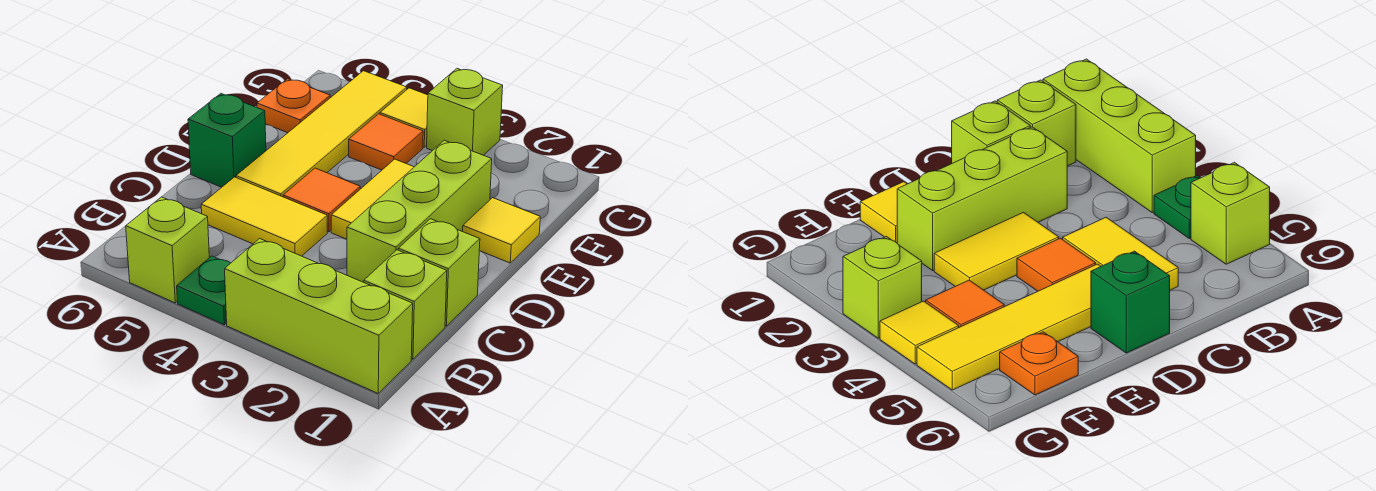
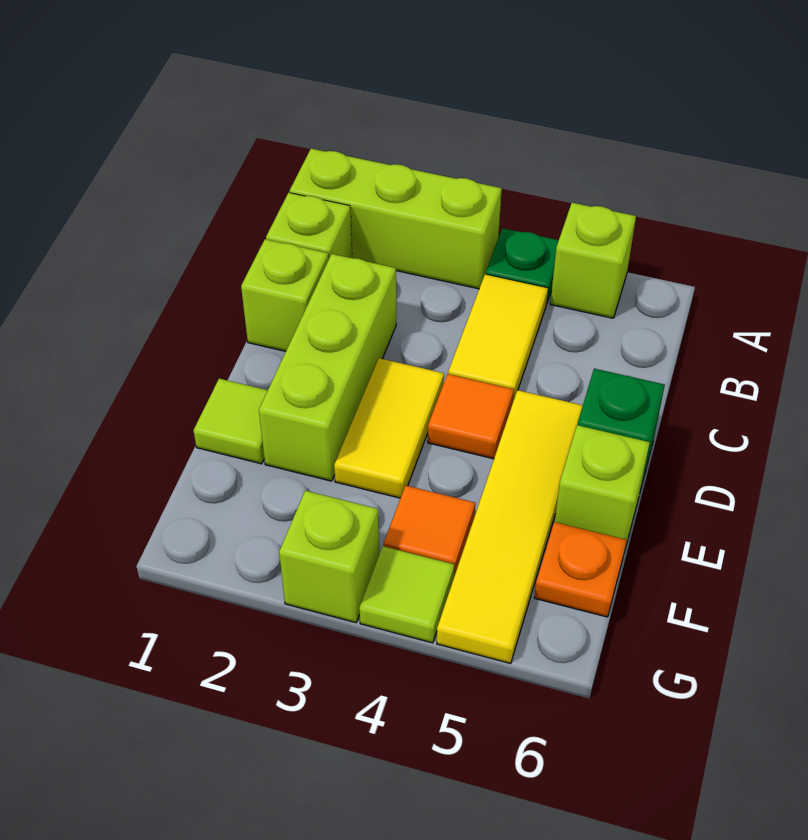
yellow 1x2 tile [201,177,327,256] -> yellow 1x2 tile turned to [448,274,548,401]
yellow 1x1 tile [463,198,540,263] -> lime 1x1 tile [193,379,268,464]
none -> lime 1x1 brick [555,425,650,552]
yellow 1x1 tile [380,88,428,147] -> lime 1x1 tile [359,546,454,643]

